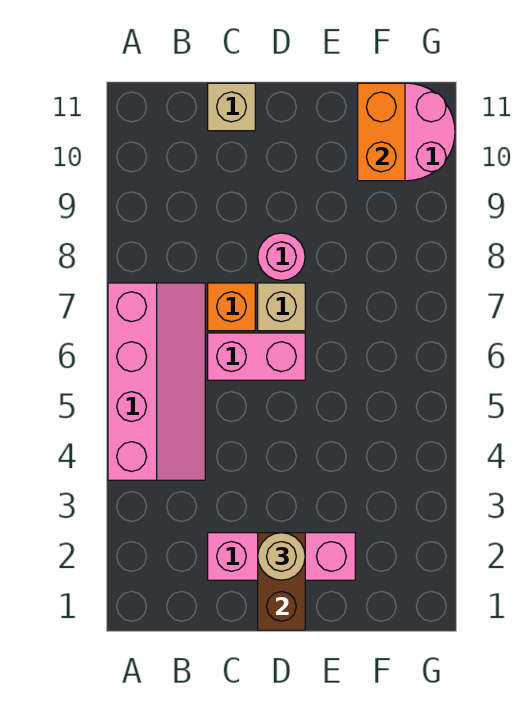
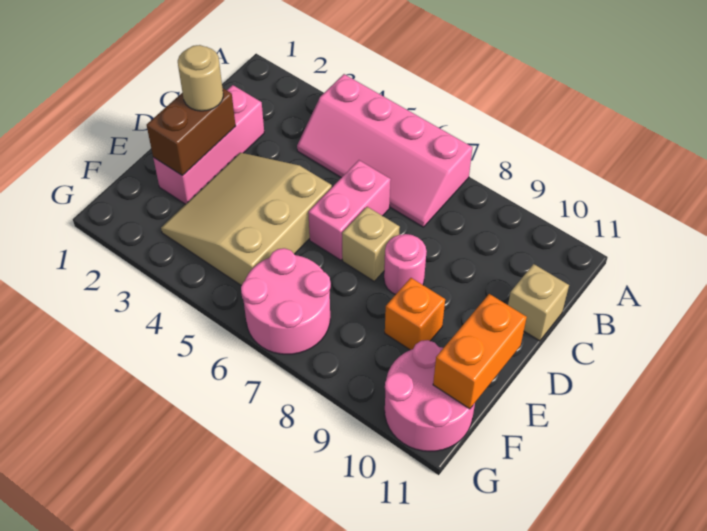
orange 1x1 brick [208,283,255,331] -> orange 1x1 brick moved to [385,278,445,350]
brown 1x2 brick [258,533,305,630] -> brown 1x2 brick turned to [147,89,236,175]
none -> tan 3x3 slope [161,153,332,286]
none -> pink 2x2 round brick [241,248,331,354]
orange 1x2 brick [358,83,405,181] -> orange 1x2 brick turned to [433,294,527,409]

